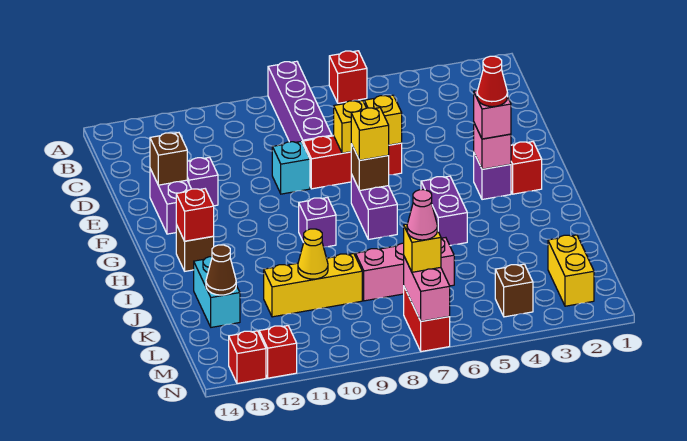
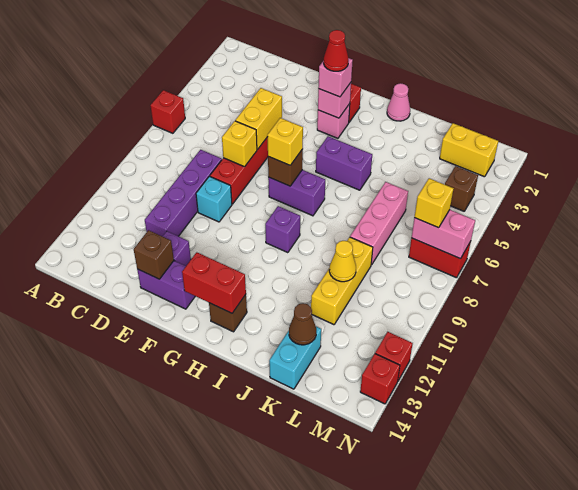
purple 1x4 brick [268,61,332,143] -> purple 1x4 brick turned to [145,150,222,236]
yellow 1x1 brick [364,95,402,145] -> yellow 1x2 brick [235,88,282,150]
purple 1x1 brick [474,154,511,200] -> pink 1x1 brick [317,104,350,138]
red 1x1 brick [176,189,214,241] -> red 1x2 brick [182,252,246,313]
cyan 1x2 brick [194,257,240,327] -> cyan 1x2 brick turned to [269,326,321,389]
pink 1x1 cone [407,190,437,240] -> pink 1x1 cone moved to [387,83,410,121]

